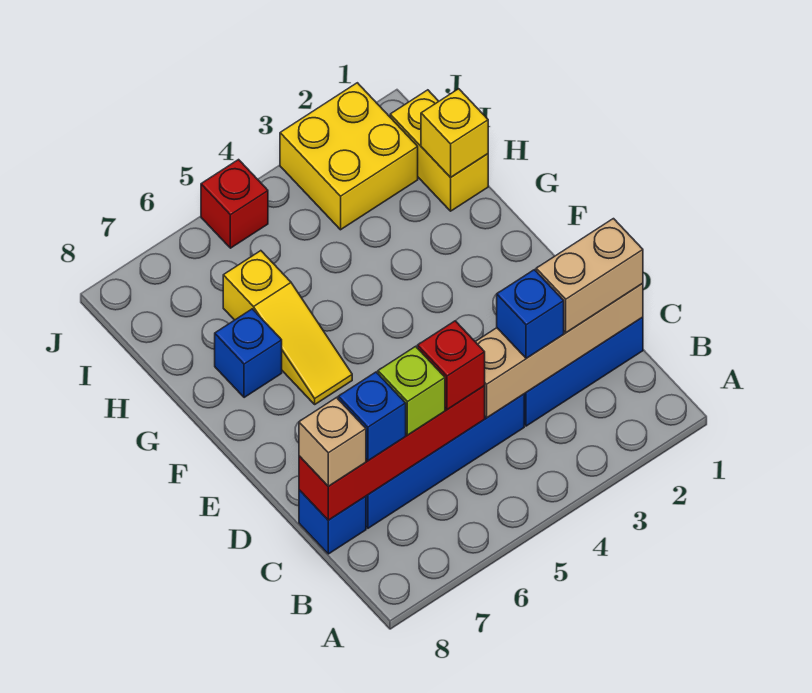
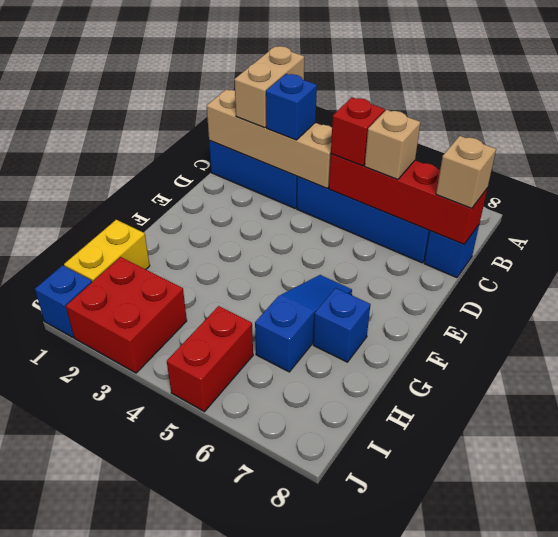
tan 1x2 brick [536,219,643,333] -> tan 1x2 brick turned to [234,46,304,128]
lime 1x1 brick [378,346,445,435] -> tan 1x1 brick [365,110,421,180]
blue 1x1 brick [338,372,406,461] -> blue 1x1 brick moved to [35,265,92,337]
yellow 1x3 slope [223,251,352,404] -> blue 1x3 slope [255,275,352,372]
yellow 1x1 brick [421,89,488,178] -> none
yellow 2x2 brick [280,83,418,230] -> red 2x2 brick [66,257,187,373]
red 1x1 brick [201,160,268,248] -> red 1x2 brick [167,306,253,412]

